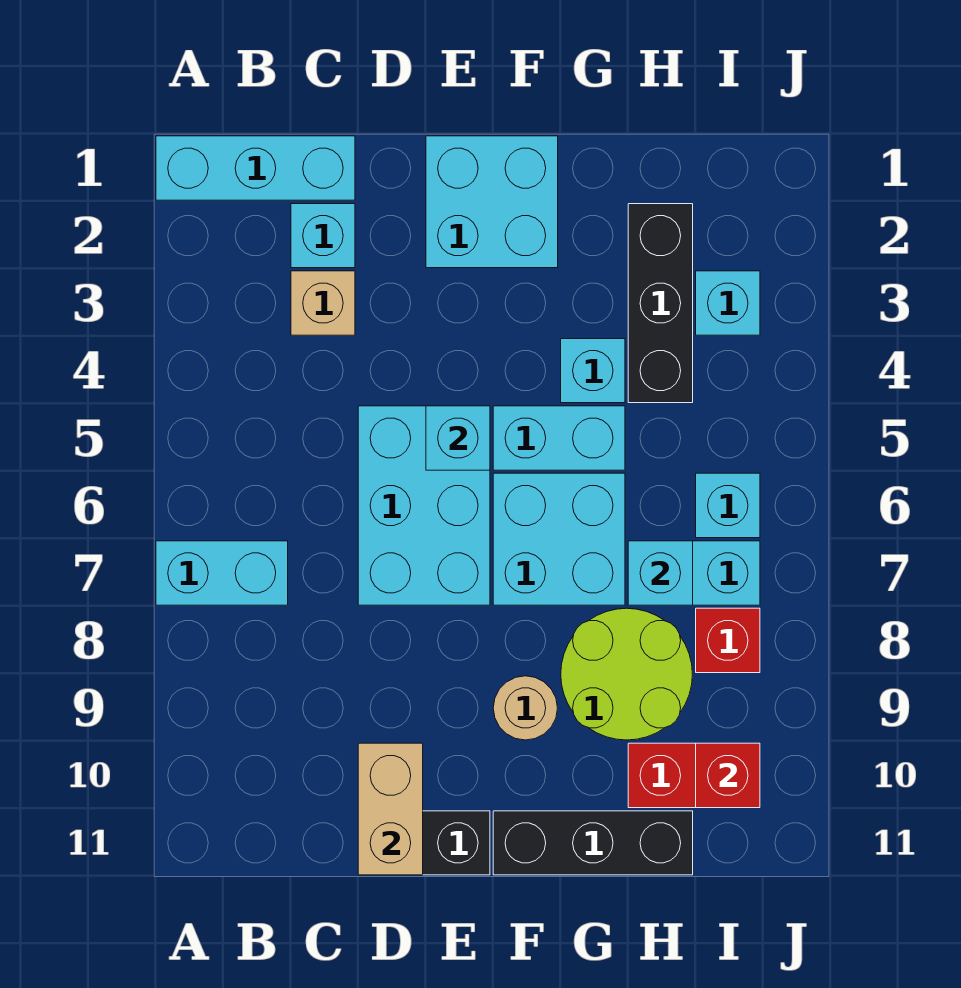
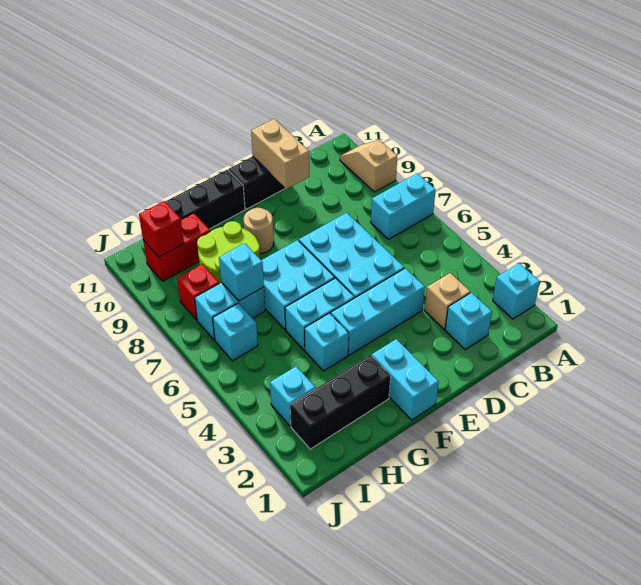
cyan 1x3 brick [156,136,355,200] -> cyan 1x3 brick moved to [331,268,425,355]
none -> tan 1x2 slope [340,140,397,192]
cyan 2x2 brick [426,136,558,268] -> cyan 1x2 brick [372,339,439,420]
cyan 1x1 brick [426,406,490,470] -> cyan 1x1 brick moved to [493,263,540,319]
black 1x3 brick [628,204,693,403] -> black 1x3 brick turned to [290,355,391,449]

